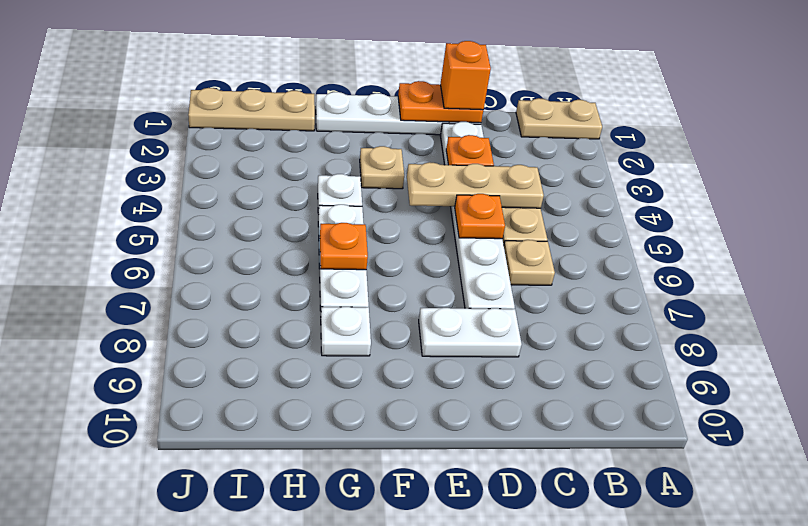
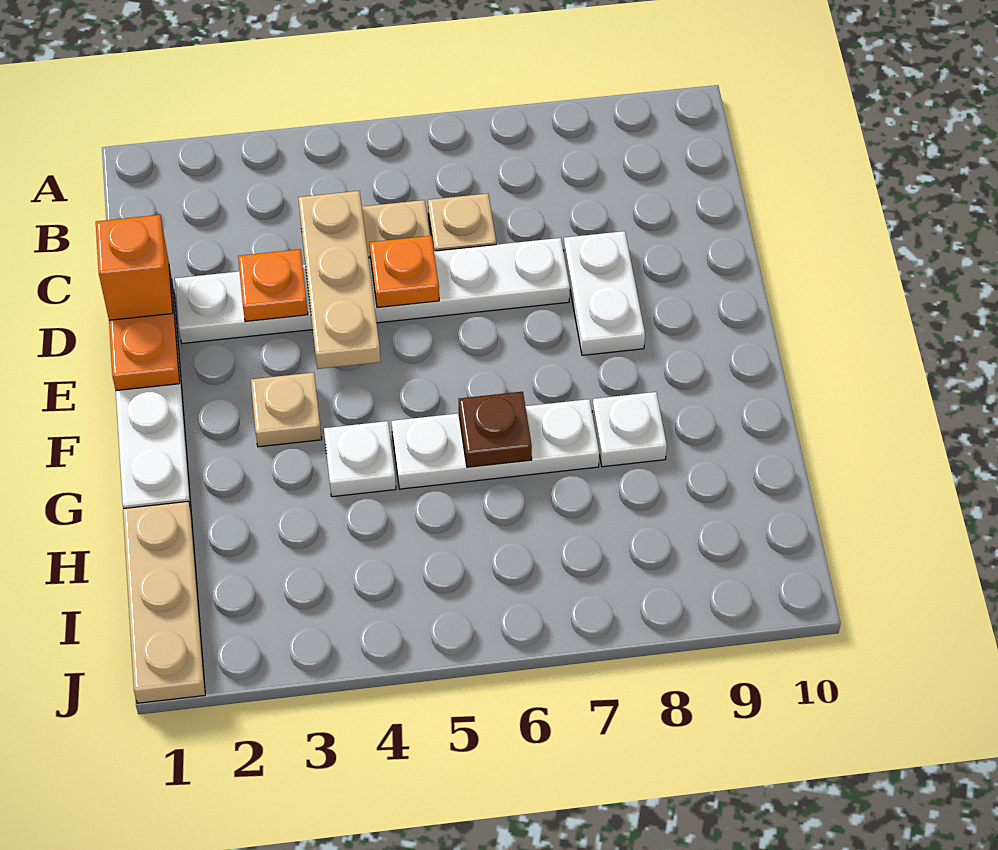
tan 1x2 plate [516,98,602,139] -> none
orange 1x1 plate [320,223,368,270] -> brown 1x1 plate [459,392,532,467]

